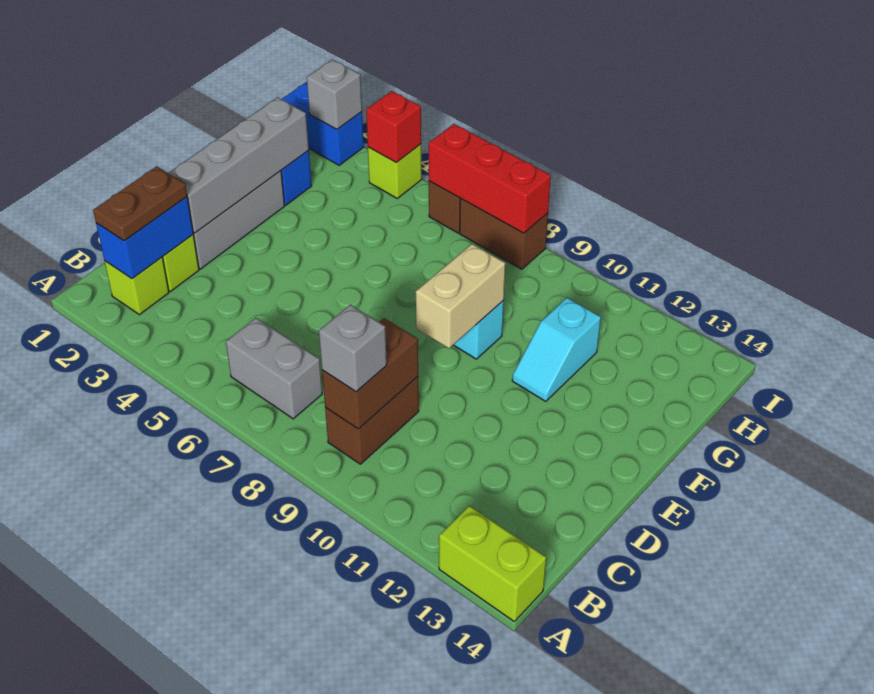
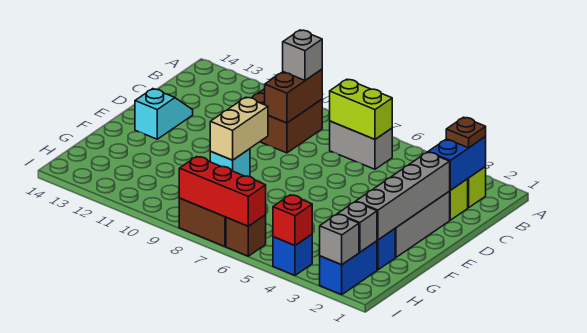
lime 1x2 brick [439,506,546,621] -> lime 1x2 brick moved to [330,79,392,139]
brown 1x2 plate [93,166,187,241] -> brown 1x1 plate [446,117,486,148]
brown 1x2 brick [325,377,419,464] -> brown 2x2 brick [252,89,322,153]
cyan 1x2 slope [512,298,601,401] -> cyan 1x2 slope moved to [135,89,193,139]
none -> grey 1x1 brick [338,202,377,252]
blue 1x2 brick [282,82,364,165] -> blue 1x2 brick turned to [320,241,377,295]
lime 1x1 brick [368,144,422,198] -> blue 1x1 brick [273,234,312,275]

